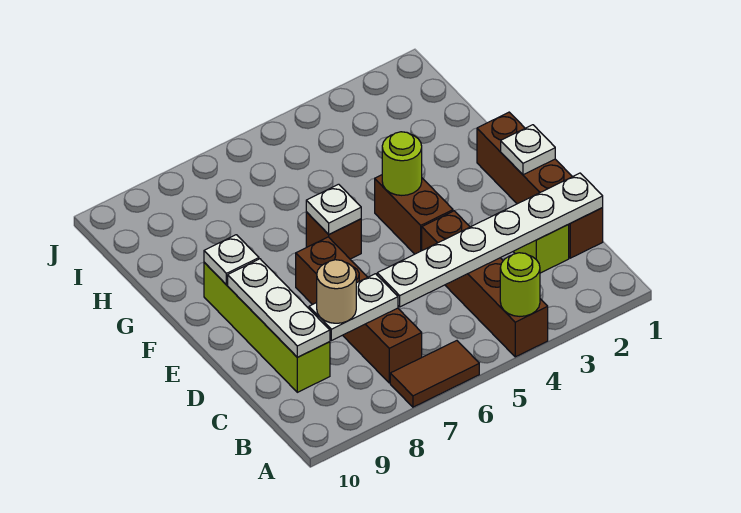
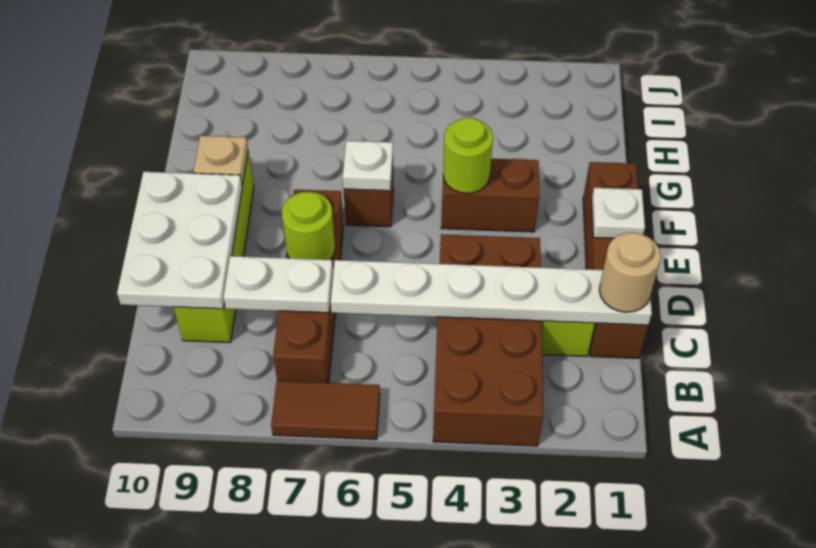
brown 1x4 brick [422,211,548,357] -> brown 2x4 brick [433,234,543,446]
lime 1x1 round brick [500,253,540,316] -> lime 1x1 round brick moved to [282,192,335,260]
tan 1x1 round brick [317,260,356,323] -> tan 1x1 round brick moved to [599,232,661,312]
white 1x3 plate [228,259,330,357] -> white 2x3 plate [117,172,242,309]
brown 1x2 brick [375,175,453,254] -> brown 1x2 brick turned to [441,159,539,232]
white 1x1 plate [204,235,259,285] -> tan 1x1 plate [193,136,248,185]

